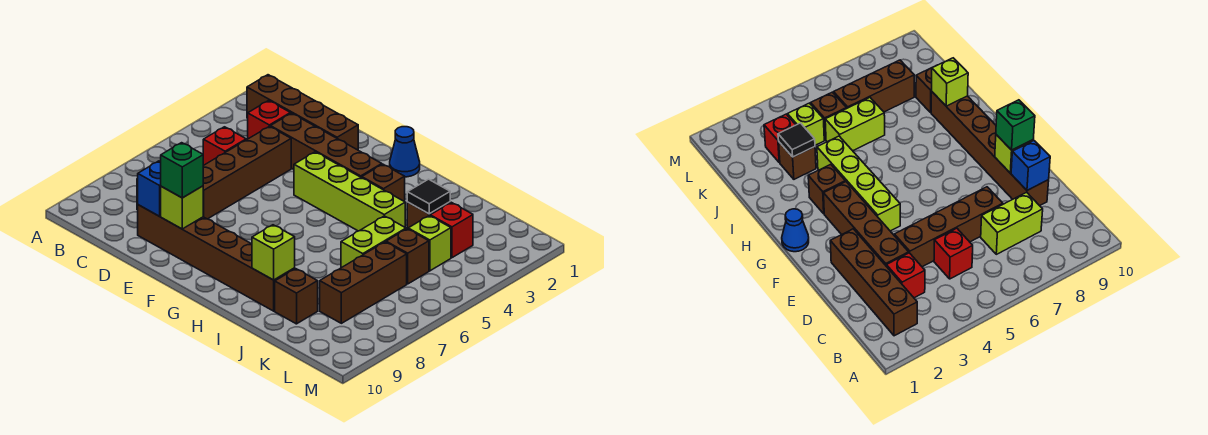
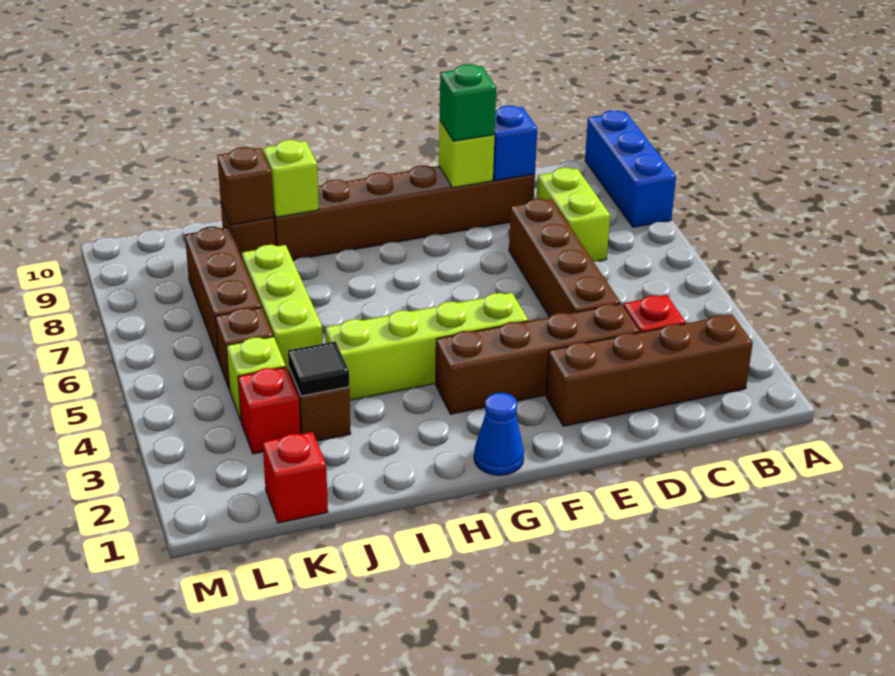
none -> blue 1x3 brick [585,110,676,227]
red 1x1 brick [203,127,246,166] -> red 1x1 brick moved to [263,432,328,523]
brown 1x1 brick [362,164,405,202] -> brown 1x1 brick moved to [217,147,274,225]
lime 1x2 brick [341,216,406,268] -> lime 1x3 brick [242,245,323,373]

